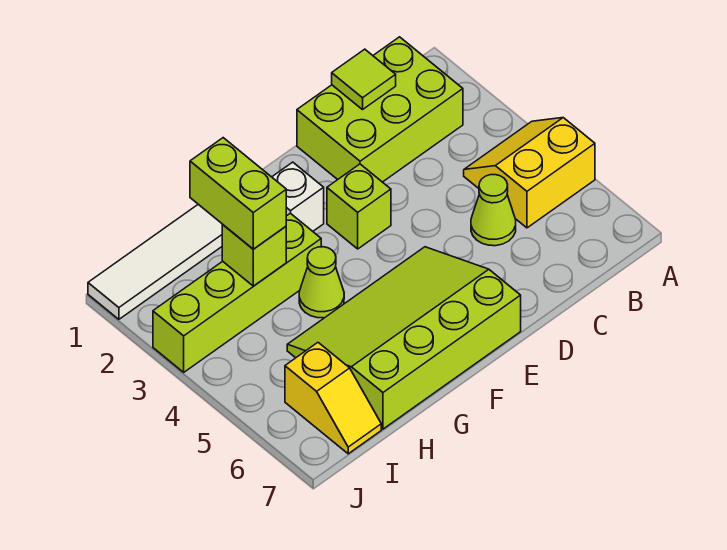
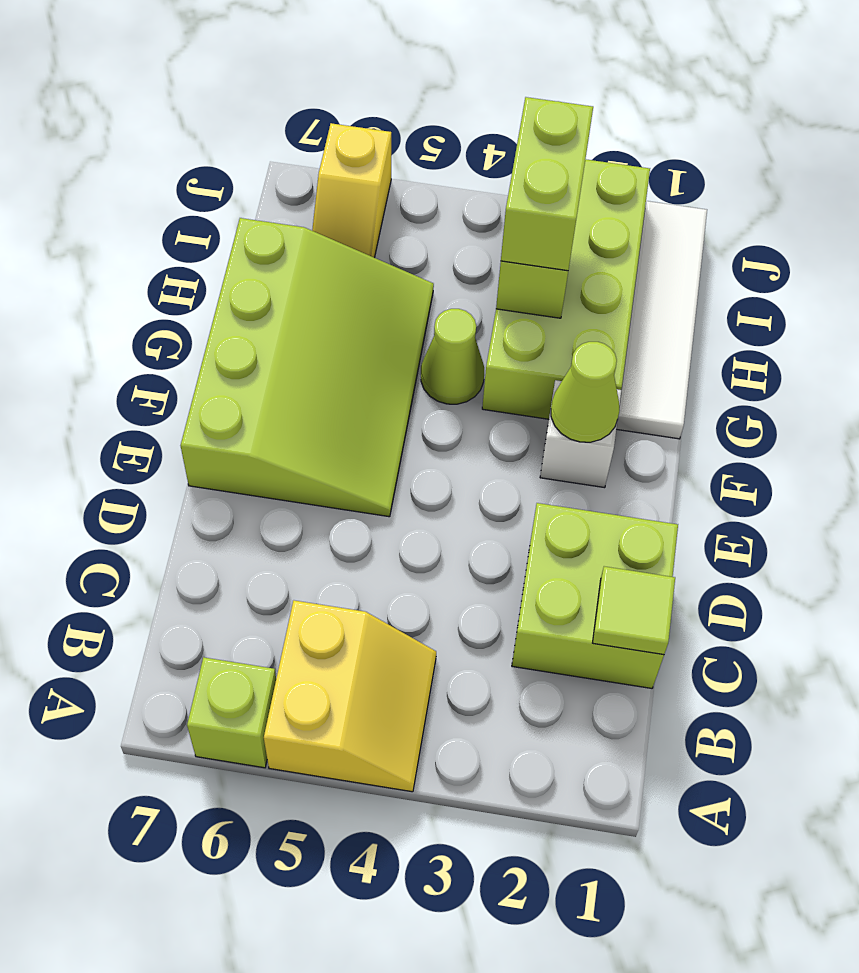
lime 2x3 brick [297,37,463,182] -> lime 2x2 brick [512,503,678,688]
lime 1x1 cone [471,175,516,246] -> lime 1x1 cone moved to [551,342,620,442]
lime 1x1 brick [327,164,391,249] -> lime 1x1 brick moved to [187,657,276,768]
lime 1x4 brick [153,213,321,372] -> lime 2x4 brick [482,159,650,419]
lime 1x2 brick [190,138,286,249] -> lime 1x2 brick turned to [501,97,593,271]
yellow 1x2 slope [285,343,381,454] -> yellow 1x2 slope turned to [312,123,391,258]

